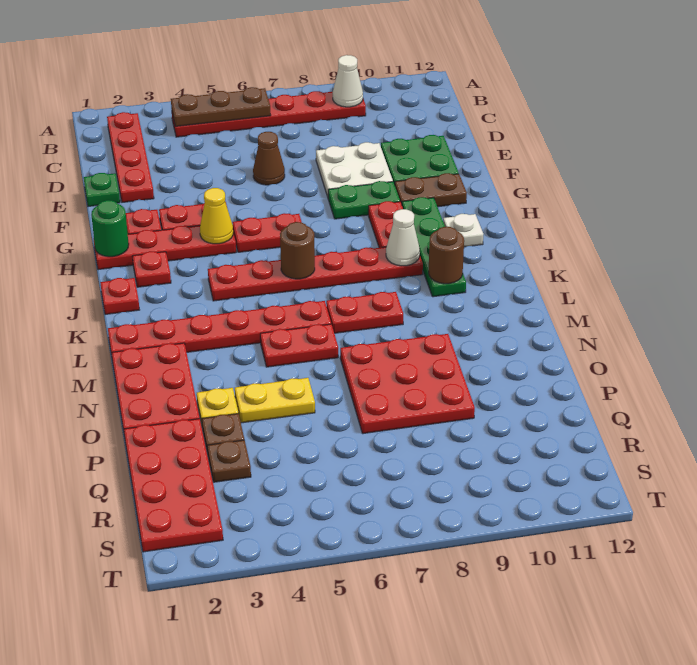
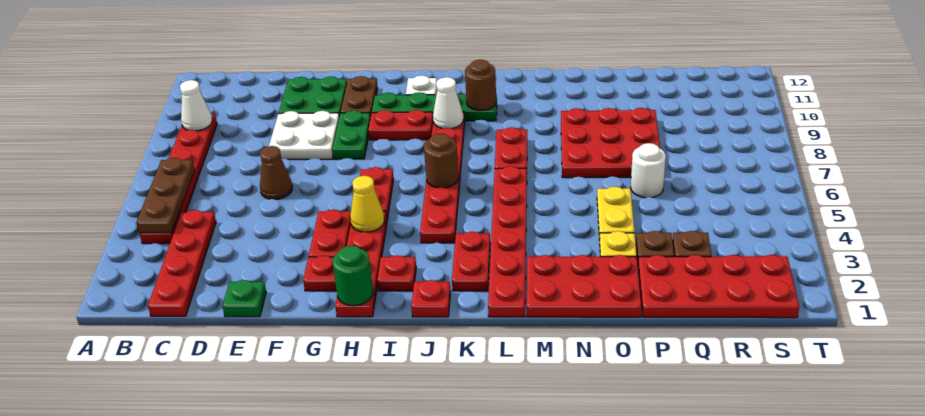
red 1x4 plate [107,112,154,202] -> red 1x4 plate turned to [148,210,216,316]
red 1x2 plate [260,324,338,367] -> red 1x2 plate moved to [452,232,490,291]
none -> white 1x1 round brick [631,143,666,198]

